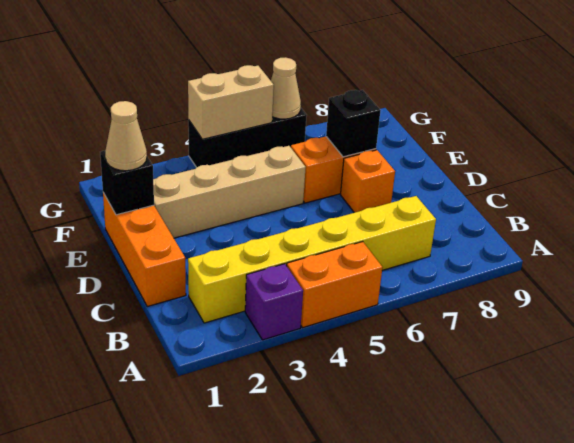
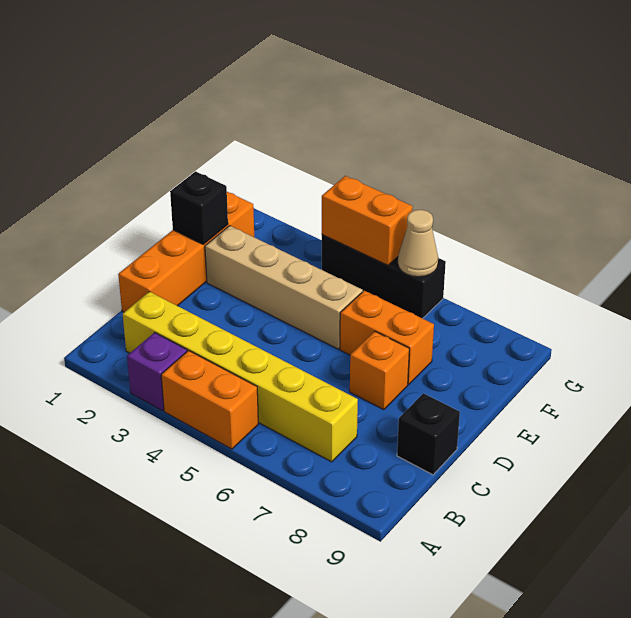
orange 1x3 brick [103,193,186,306] -> orange 1x4 brick [118,192,254,312]
tan 1x1 cone [105,101,147,171] -> none
black 1x1 brick [326,90,381,157] -> black 1x1 brick moved to [397,393,460,475]
tan 1x2 brick [188,65,274,139] -> orange 1x2 brick [322,176,413,265]

